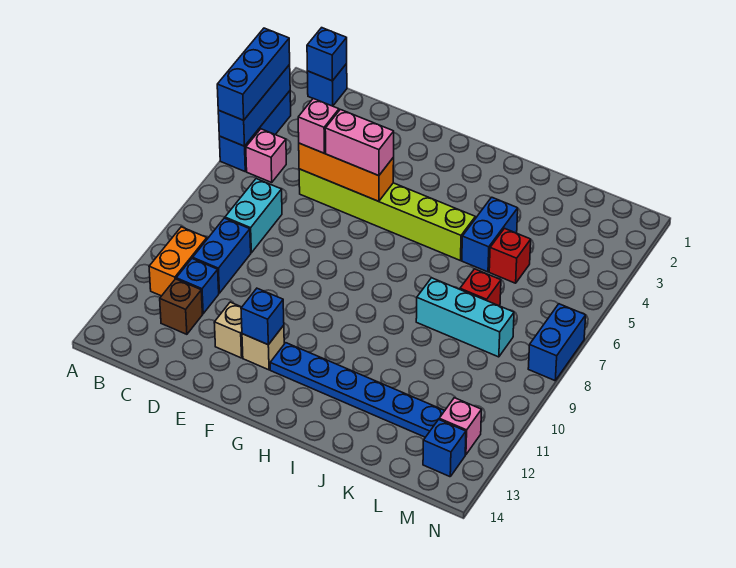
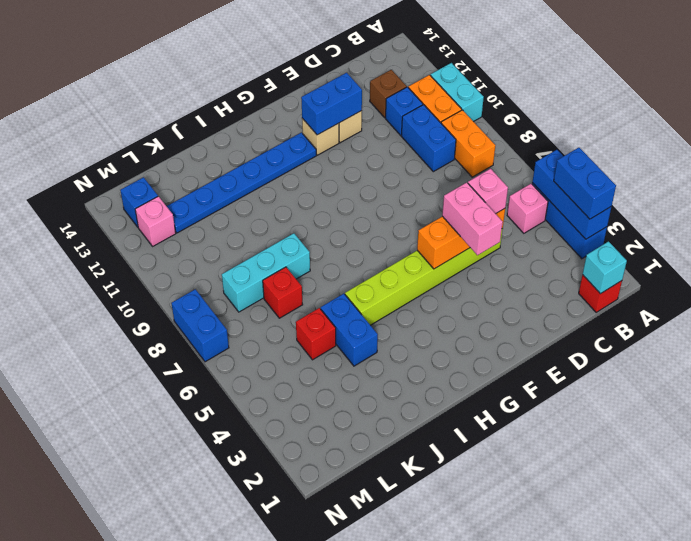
blue 1x3 brick [217,28,290,120] -> blue 1x2 brick [554,148,616,219]
blue 1x1 brick [307,64,347,106] -> red 1x1 brick [579,275,622,312]
blue 1x1 brick [307,28,347,81] -> cyan 1x1 brick [583,241,627,294]
none -> orange 1x2 brick [441,110,495,177]
cyan 1x2 brick [225,179,282,253] -> cyan 1x2 brick moved to [430,63,484,122]
pink 1x2 brick [325,110,394,176] -> pink 1x2 brick turned to [442,182,503,255]
blue 1x1 brick [241,288,284,345] -> blue 1x2 brick [301,73,362,135]

